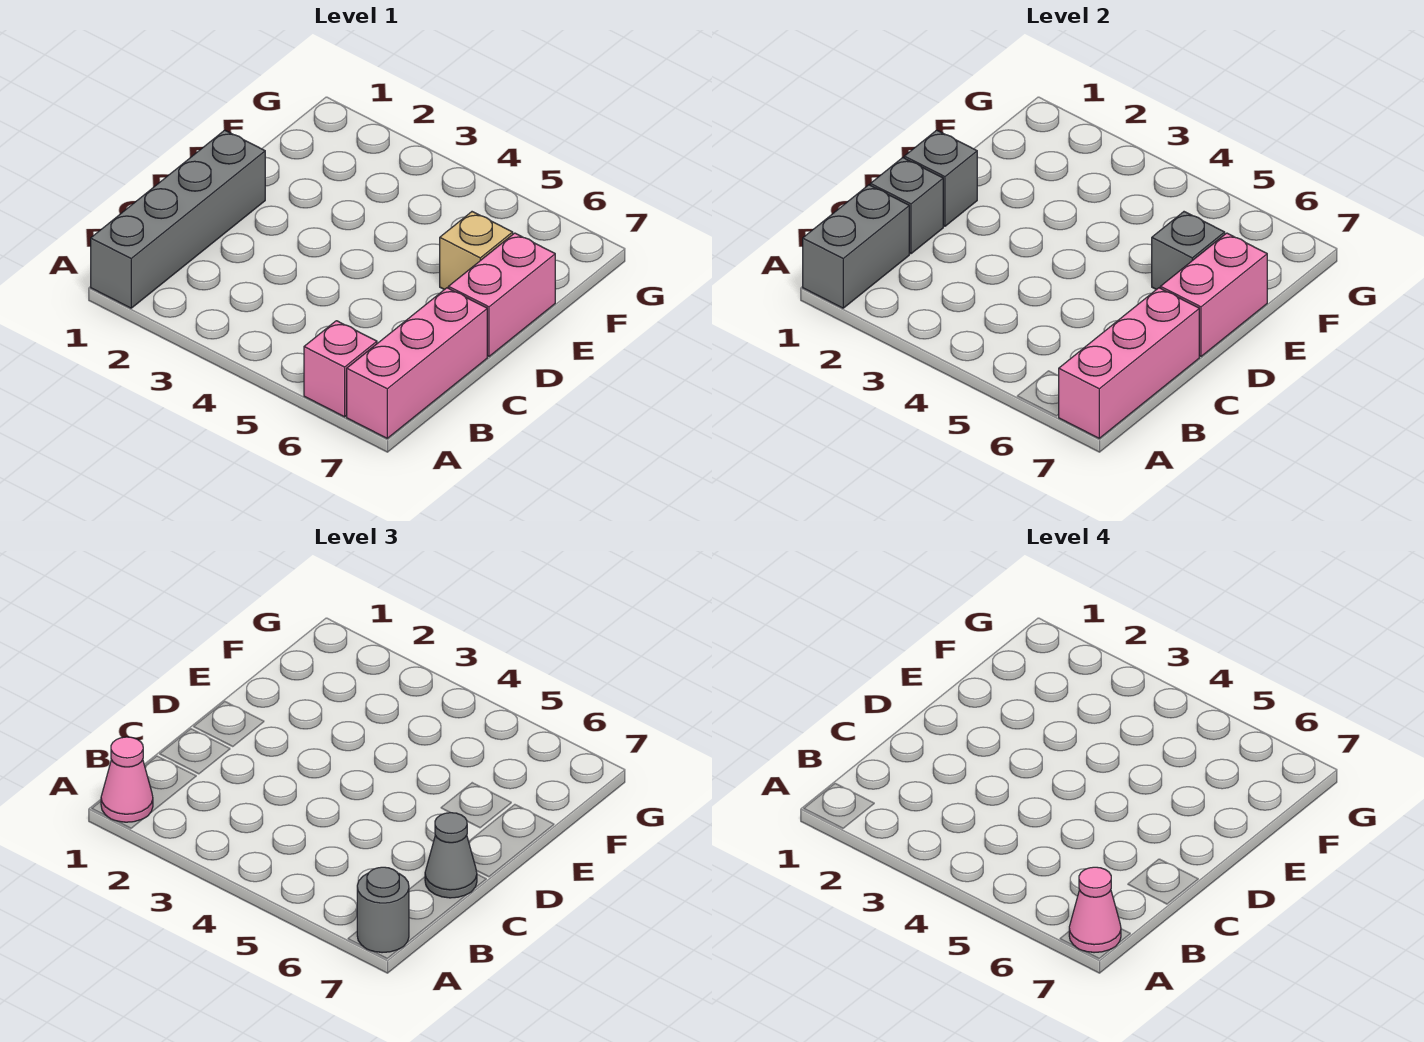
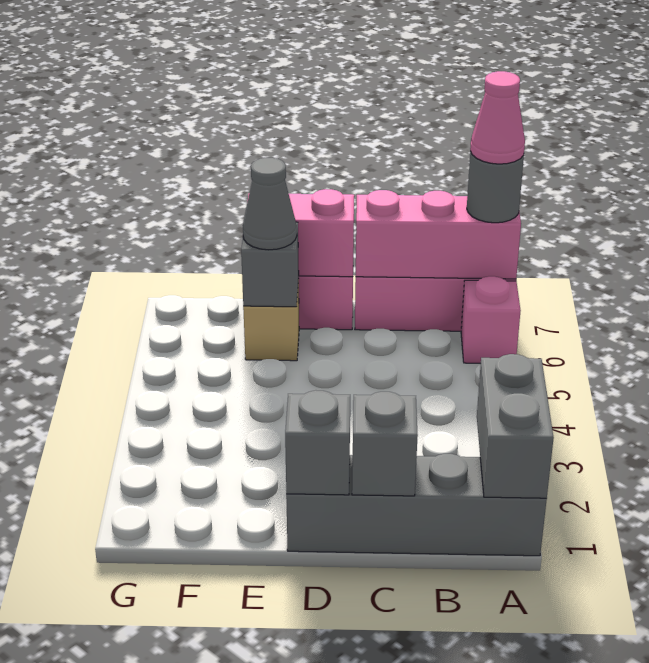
grey 1x2 brick [803,185,909,308] -> grey 1x2 brick turned to [477,354,554,498]
pink 1x1 cone [101,737,153,822] -> none
grey 1x1 cone [425,813,477,898] -> grey 1x1 cone moved to [243,158,297,250]

